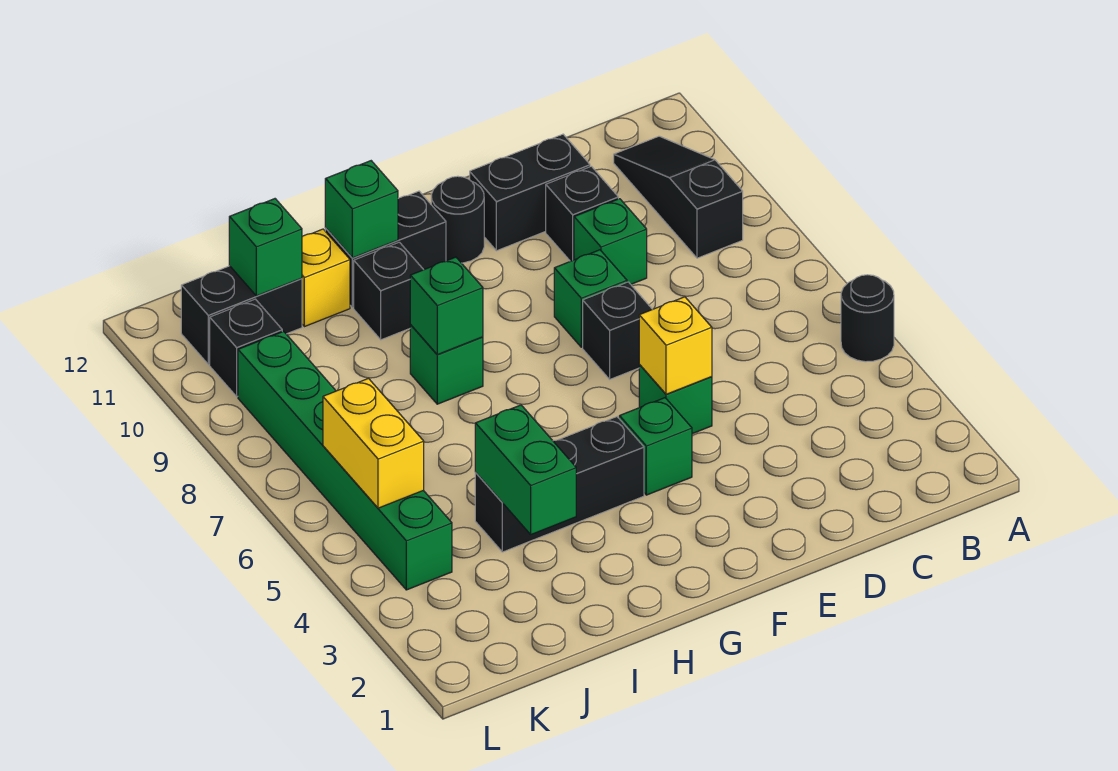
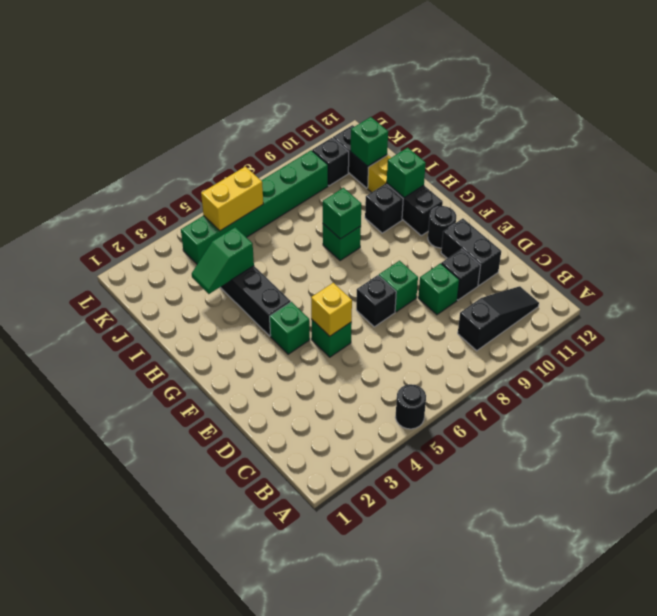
green 1x2 brick [475,405,576,534] -> green 1x2 slope [192,227,254,294]

